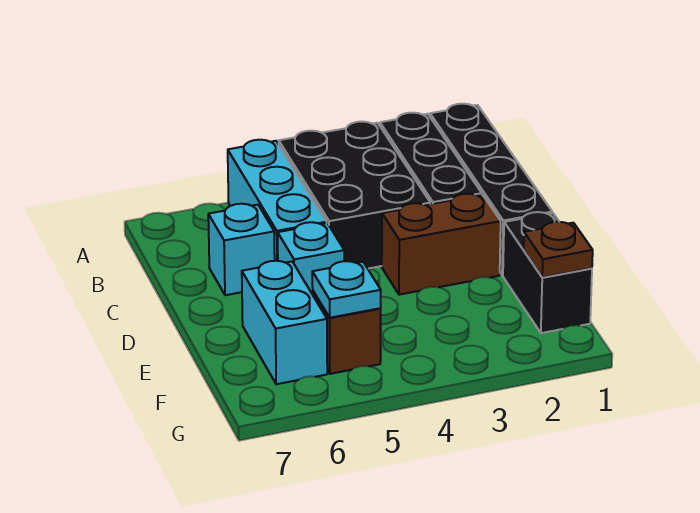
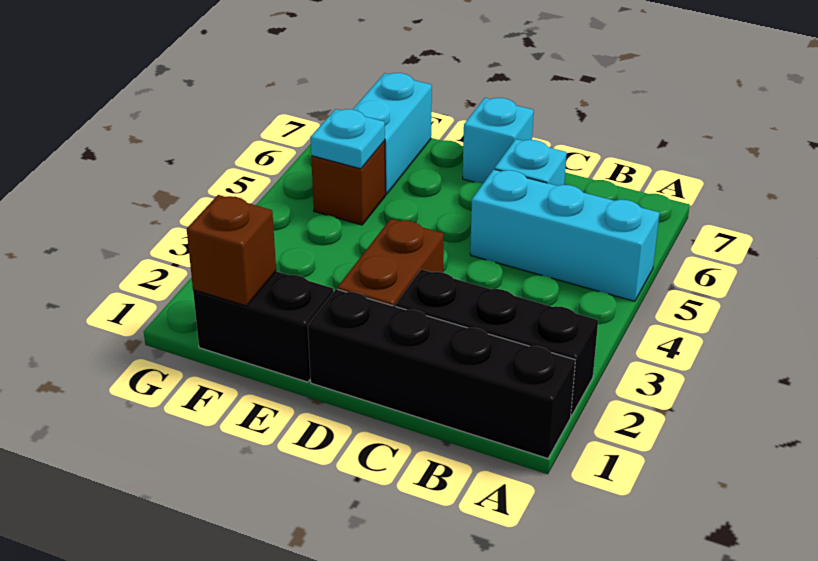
black 2x3 brick [279,122,430,269] -> none
cyan 1x1 brick [278,222,344,295] -> cyan 1x1 brick moved to [463,98,534,183]
cyan 1x2 brick [242,261,327,384] -> cyan 1x2 brick turned to [353,73,432,194]
brown 1x1 plate [524,222,593,277] -> brown 1x1 brick [187,195,276,306]

